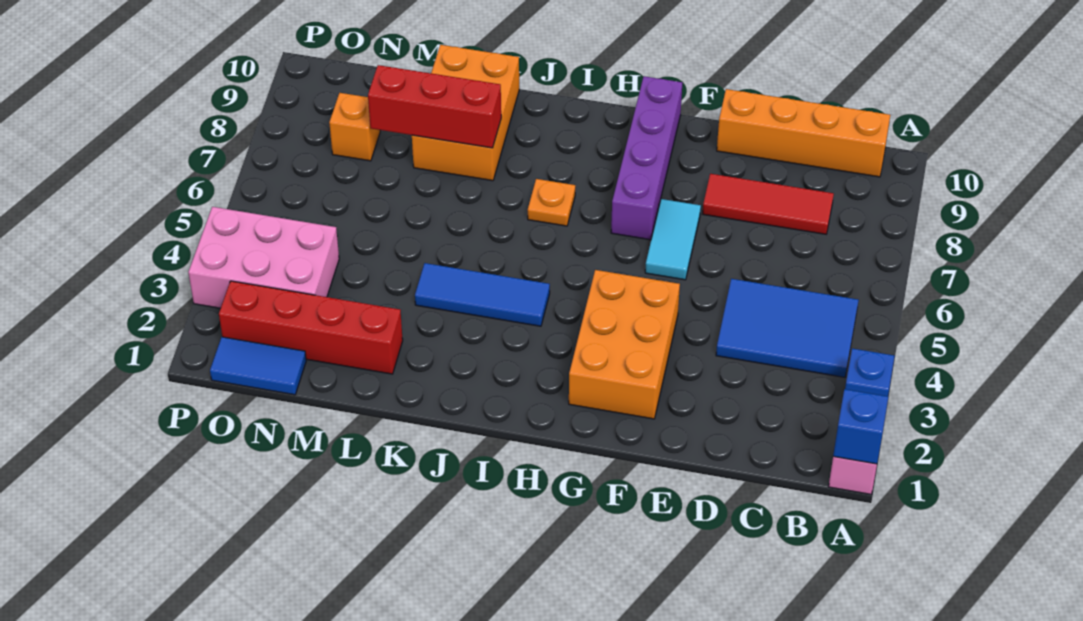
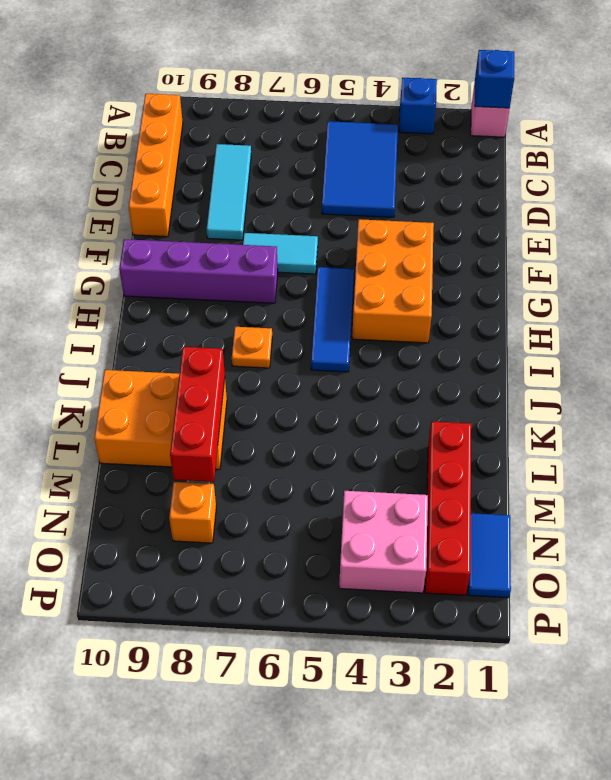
red 1x3 tile [703,174,834,234] -> cyan 1x3 tile [207,144,251,240]
orange 2x3 brick [569,270,680,419] -> orange 2x3 brick turned to [352,219,434,343]
blue 1x3 tile [415,263,550,326] -> blue 1x3 tile moved to [311,267,354,372]
pink 2x3 brick [188,207,339,308] -> pink 2x2 brick [339,491,428,593]

